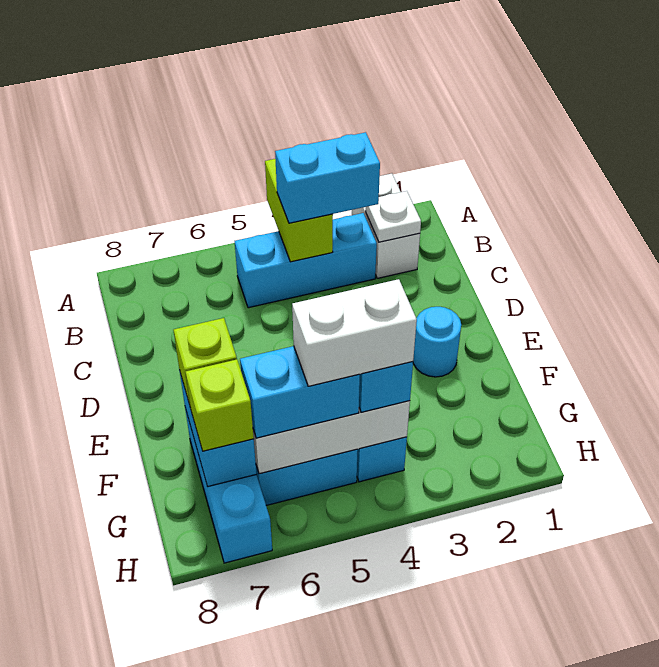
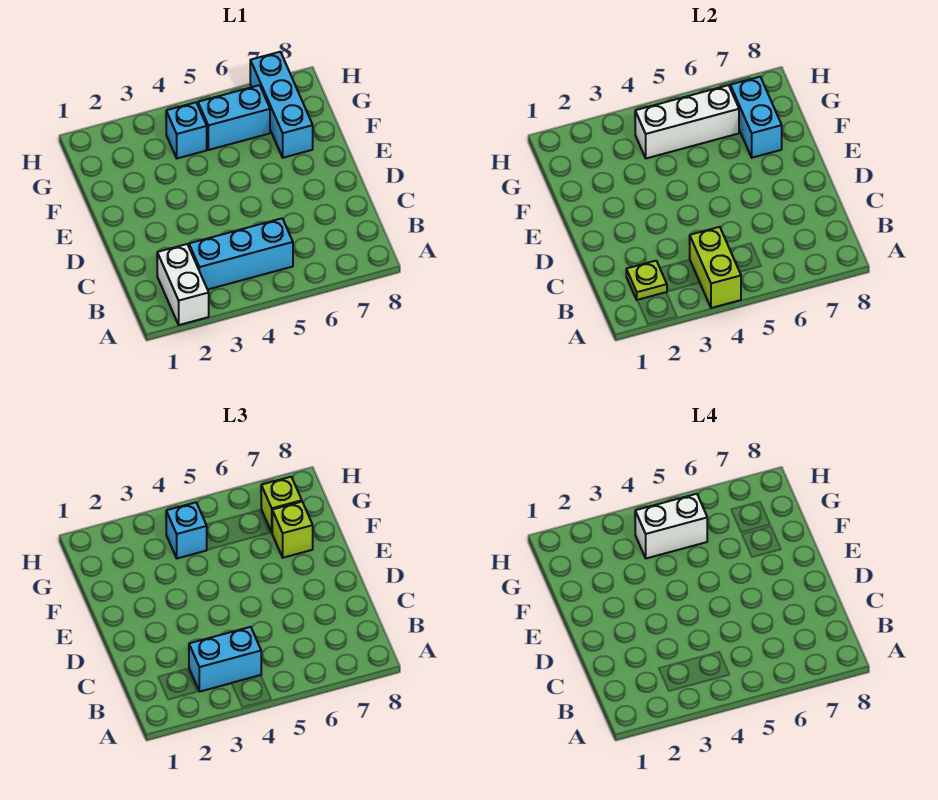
white 1x1 plate [366,191,421,242] -> lime 1x1 plate [626,261,667,300]
cyan 1x1 round brick [413,307,461,377] -> none
cyan 1x2 brick [240,346,360,438] -> none

